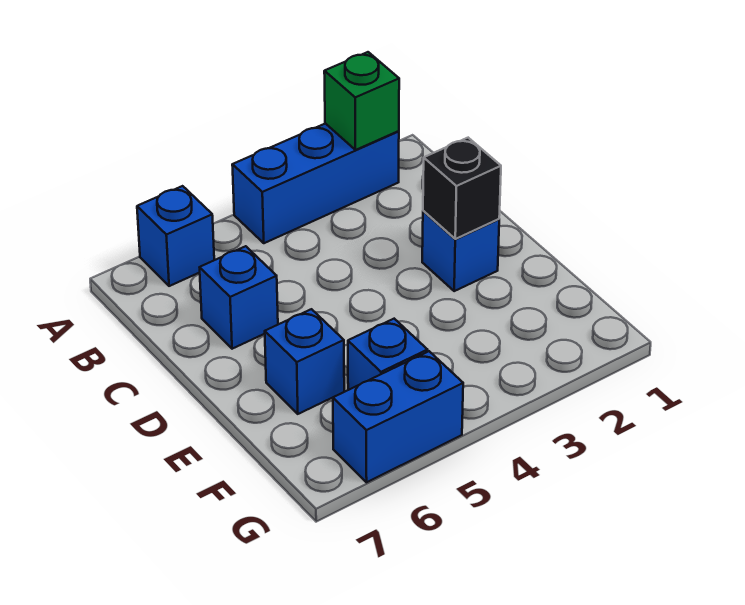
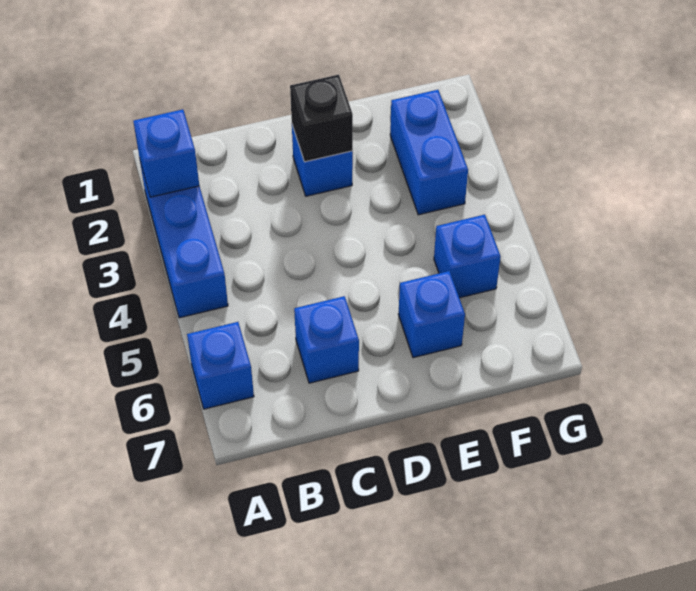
green 1x1 brick [324,52,399,150] -> blue 1x1 brick [133,109,199,197]
blue 1x2 brick [333,351,463,482] -> blue 1x2 brick moved to [390,90,468,215]

